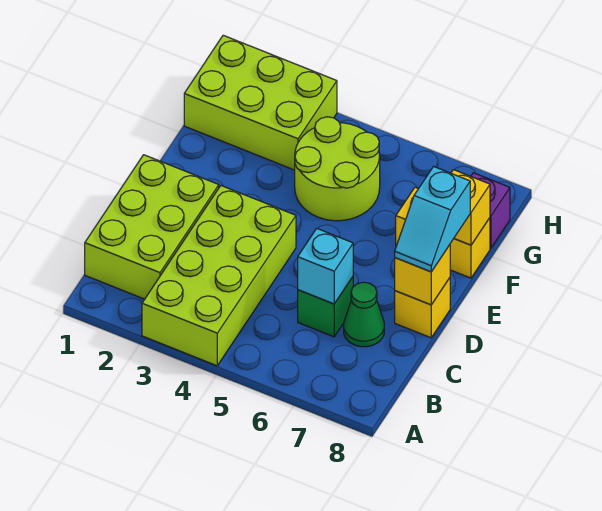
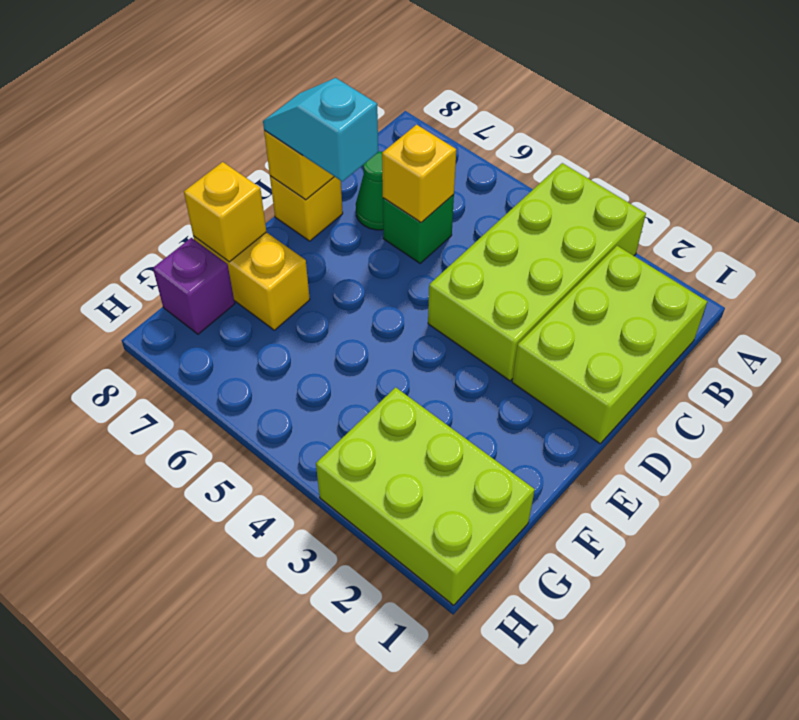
cyan 1x1 brick [298,228,353,304] -> yellow 1x1 brick [382,125,456,222]
cyan 1x2 slope [395,167,470,272] -> cyan 1x2 slope turned to [263,78,378,181]
lime 2x2 round brick [295,117,380,221] -> none

